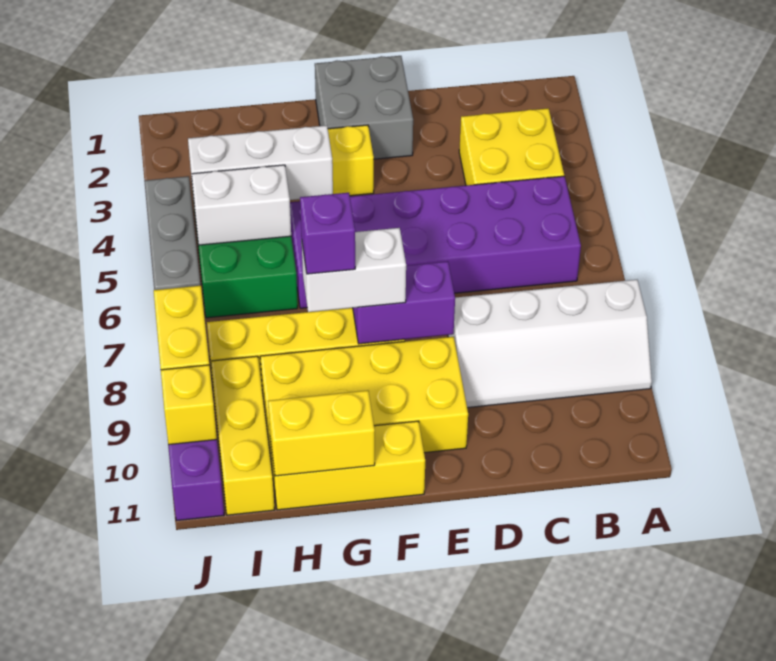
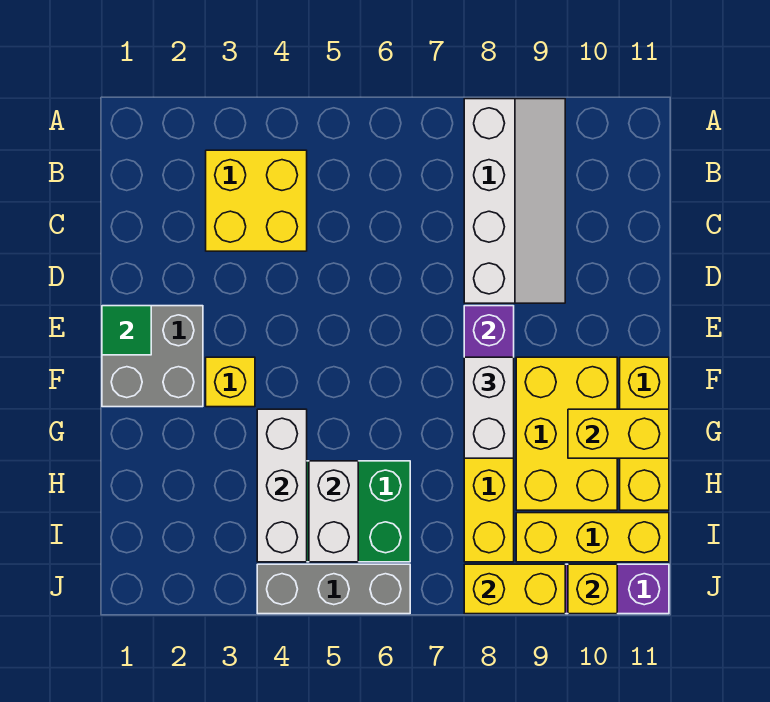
purple 2x6 brick [290,176,581,308] -> none
none -> green 1x1 tile [102,306,151,355]
yellow 2x4 brick [260,337,468,465] -> yellow 2x3 brick [516,357,617,510]
purple 1x1 brick [300,193,355,274] -> none
yellow 1x2 brick [268,390,375,476] -> yellow 1x2 brick turned to [568,409,669,458]

